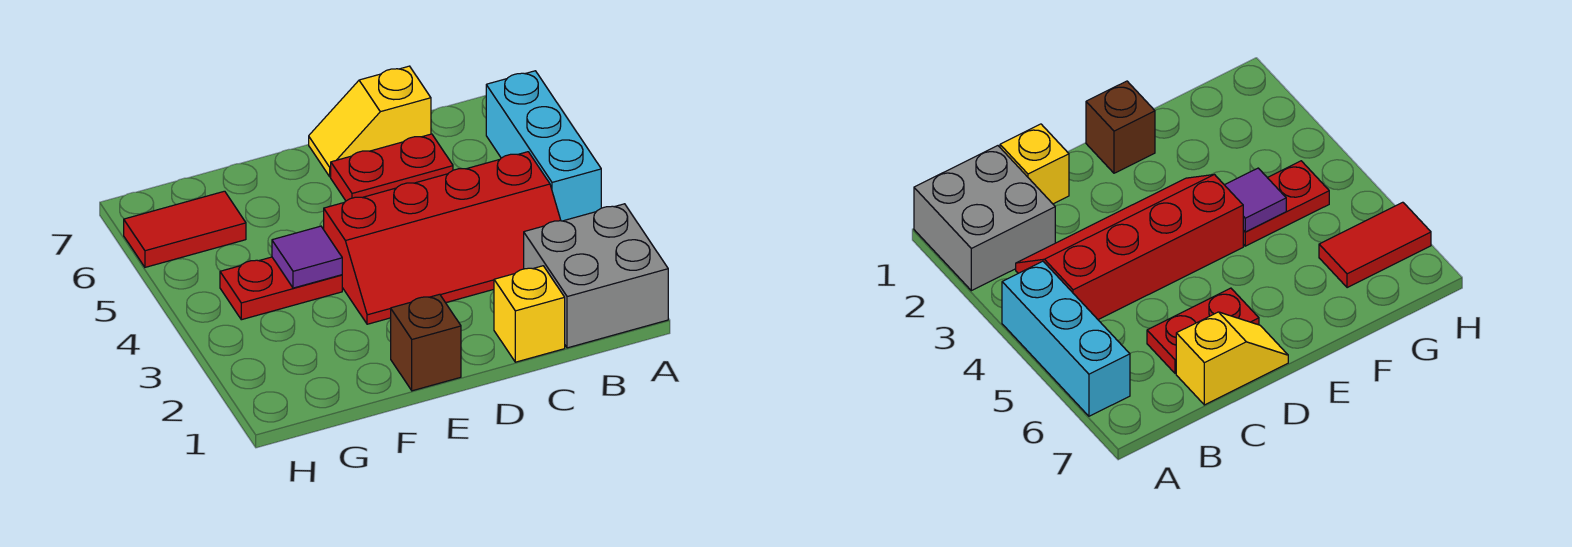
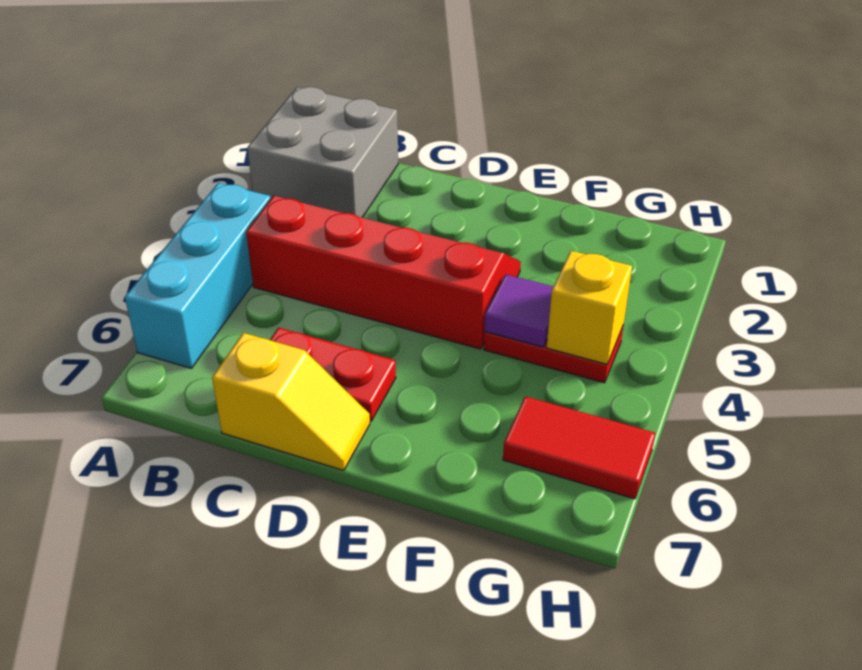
yellow 1x1 brick [494,266,565,362] -> yellow 1x1 brick moved to [547,251,632,364]
brown 1x1 brick [391,294,461,391] -> none

